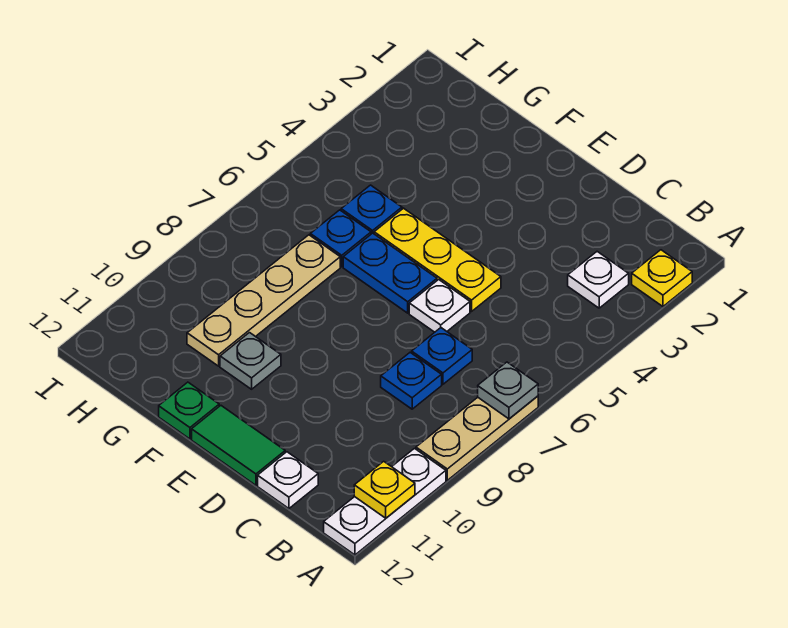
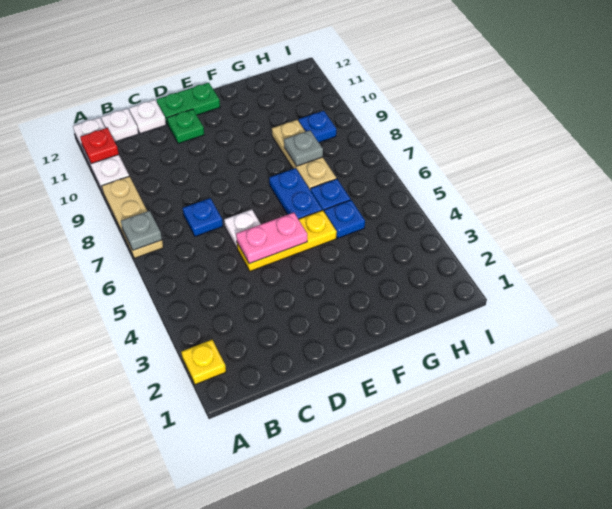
yellow 1x1 plate [354,461,415,518] -> red 1x1 plate [80,128,119,164]
white 1x1 plate [568,252,629,308] -> white 1x1 plate moved to [101,108,139,142]
blue 1x1 plate [381,353,442,409] -> blue 1x1 plate moved to [299,111,336,142]
none -> pink 1x2 plate [236,213,307,264]
green 1x2 tile [192,406,285,485] -> green 1x2 plate [157,83,220,124]
blue 1x2 plate [343,233,437,313] -> blue 1x2 plate turned to [269,168,322,219]
grey 1x1 plate [220,333,281,389] -> grey 1x1 plate moved to [284,130,323,166]
green 1x1 plate [159,382,219,439] -> green 1x1 plate moved to [167,109,204,144]
tan 1x4 plate [187,235,340,366] -> tan 1x3 plate [272,120,336,191]

